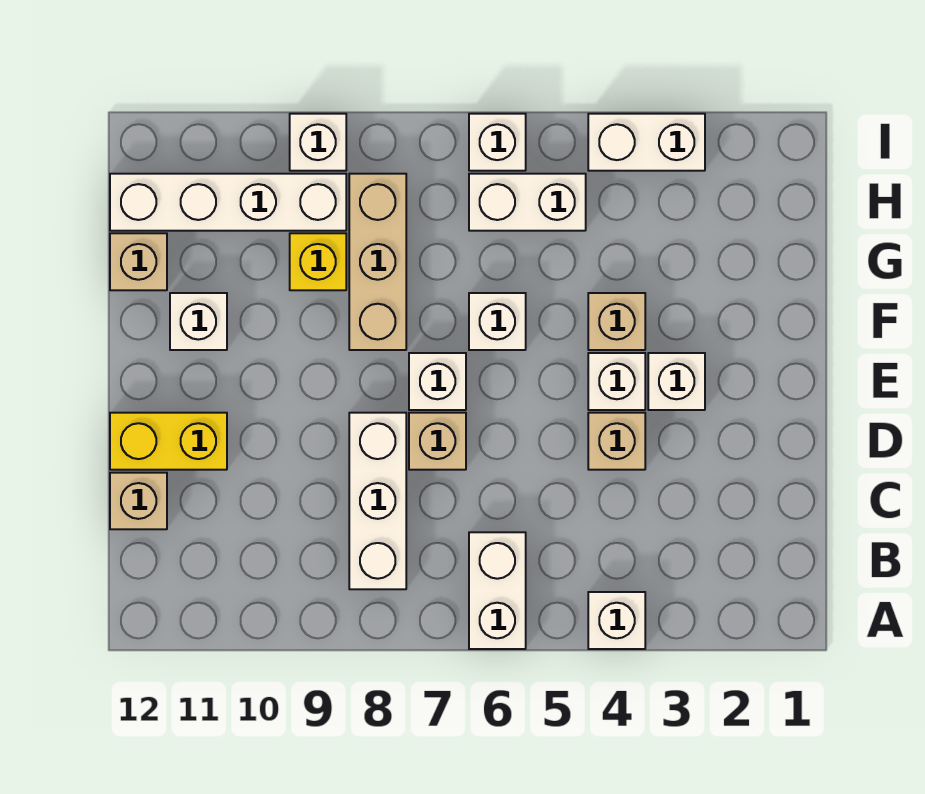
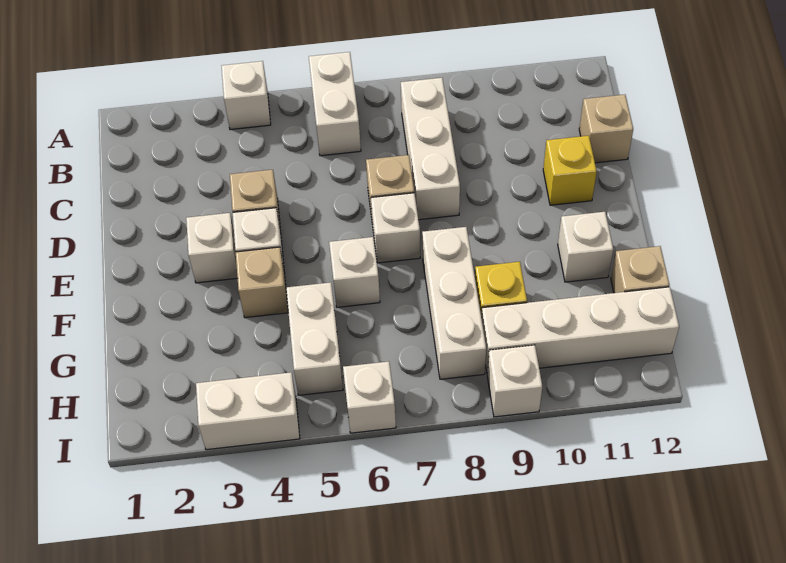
yellow 1x2 brick [110,413,227,470] -> yellow 1x1 brick [543,136,597,205]
tan 1x3 brick [349,174,406,350] -> white 1x3 brick [422,227,486,379]
white 1x2 brick [469,174,586,231] -> white 1x2 brick turned to [286,282,343,395]

